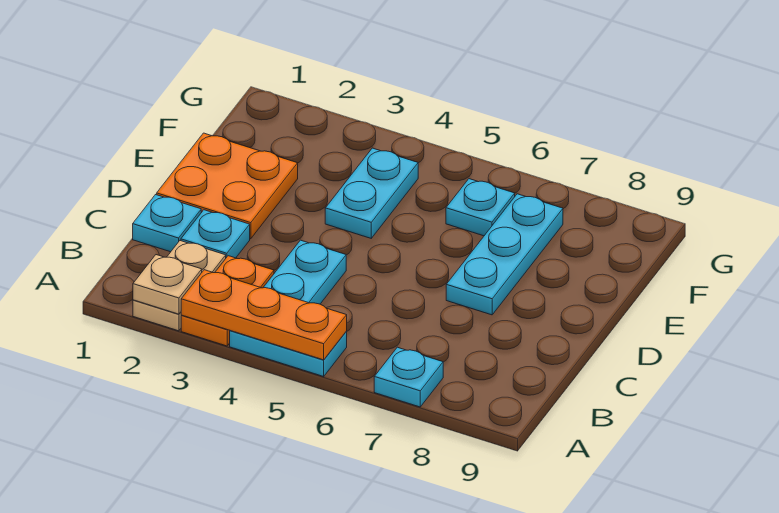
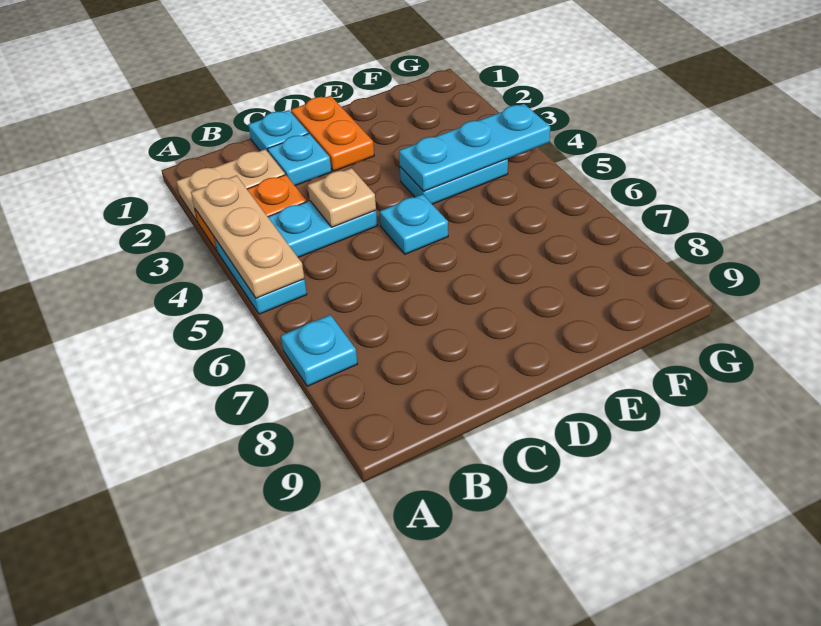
tan 1x1 plate [133,255,202,314] -> tan 1x1 plate moved to [308,168,376,227]
orange 1x3 plate [181,270,347,360] -> tan 1x3 plate [191,176,304,298]
orange 2x2 plate [157,133,298,239] -> orange 1x2 plate [291,96,374,171]
cyan 1x3 plate [446,194,563,315] -> cyan 1x3 plate moved to [399,104,550,191]
cyan 1x1 plate [446,179,515,236] -> cyan 1x1 plate moved to [380,194,448,254]

